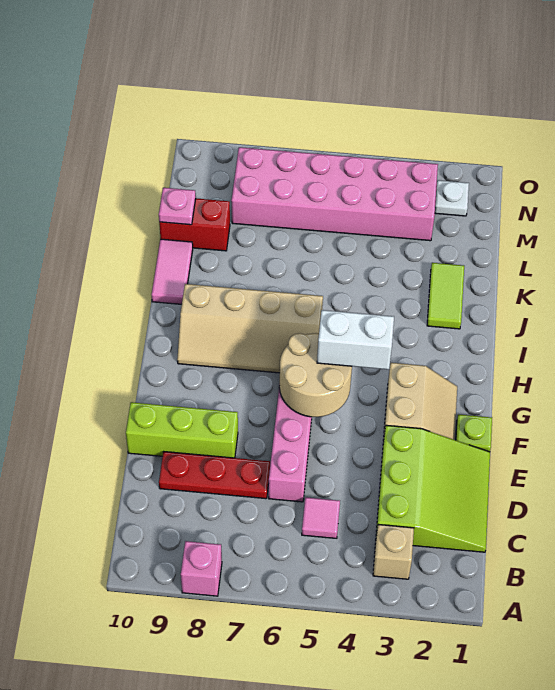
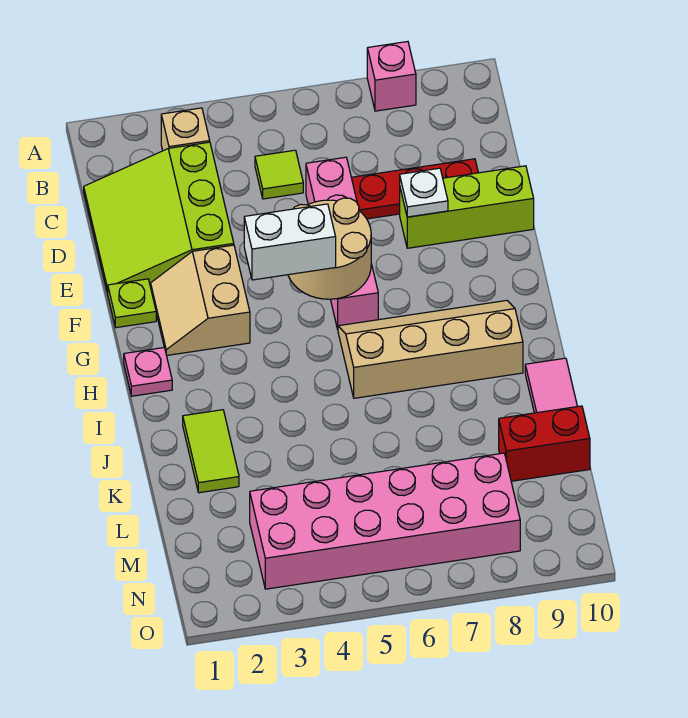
pink 1x1 tile [302,497,340,538] -> lime 1x1 tile [255,150,303,199]
pink 1x1 plate [159,188,196,225] -> pink 1x1 plate moved to [124,347,172,396]
white 1x1 plate [435,180,469,216] -> white 1x1 plate moved to [400,168,448,217]

